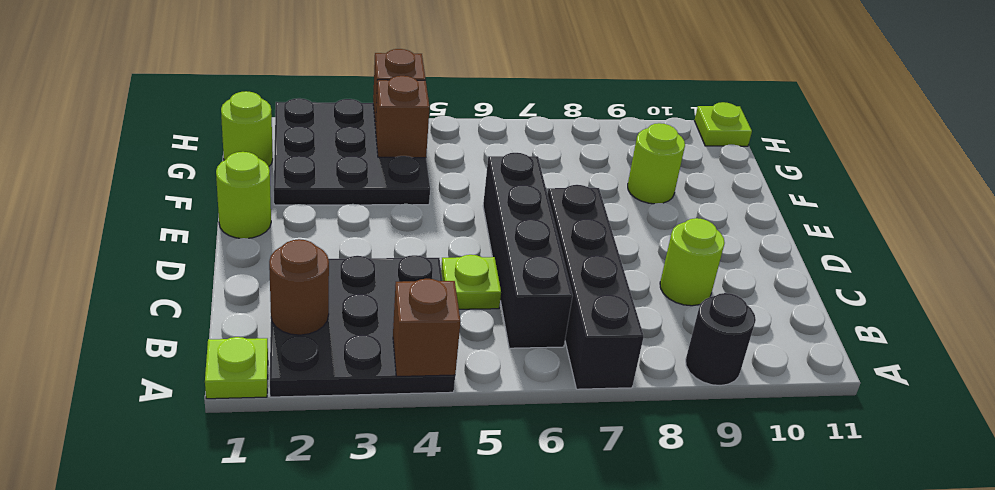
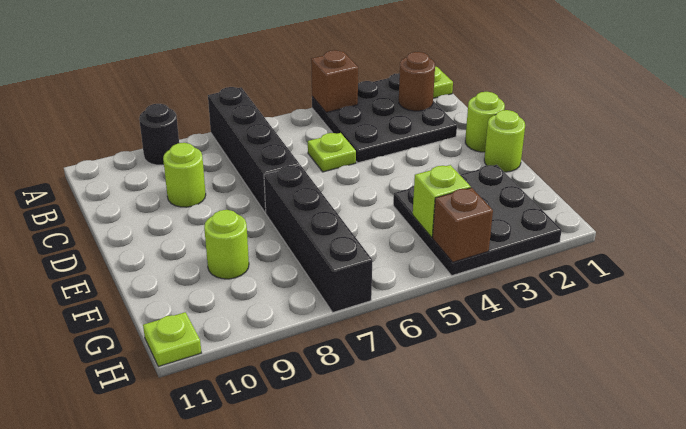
black 1x4 brick [483,153,573,348] -> black 1x4 brick moved to [264,165,372,312]
lime 1x1 round brick [221,91,273,166] -> lime 1x1 round brick moved to [465,92,505,152]
brown 1x1 brick [375,76,430,158] -> lime 1x1 brick [413,165,471,237]

